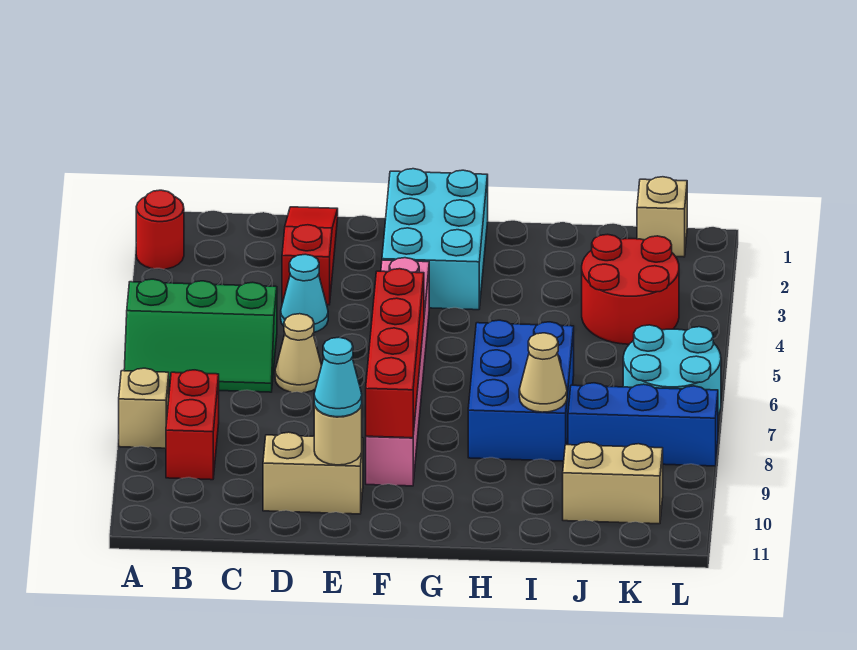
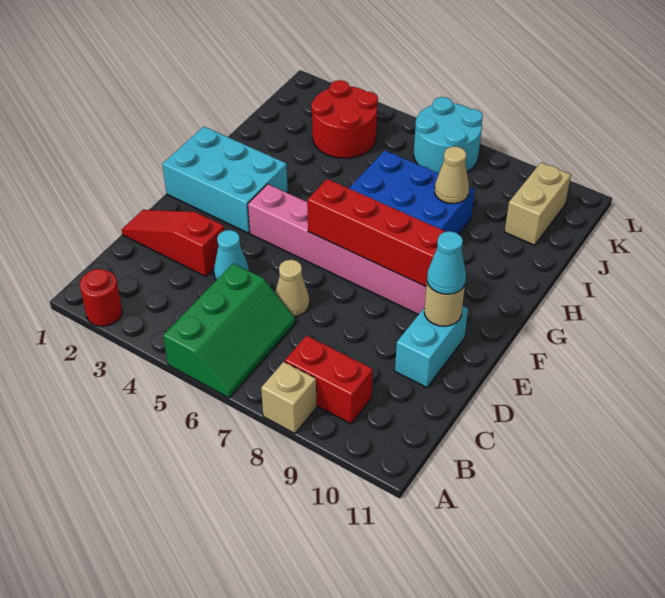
tan 1x2 brick [263,432,363,514] -> cyan 1x2 brick [395,306,468,388]
blue 1x3 brick [568,383,718,466] -> none
tan 1x1 brick [637,177,687,257] -> none

